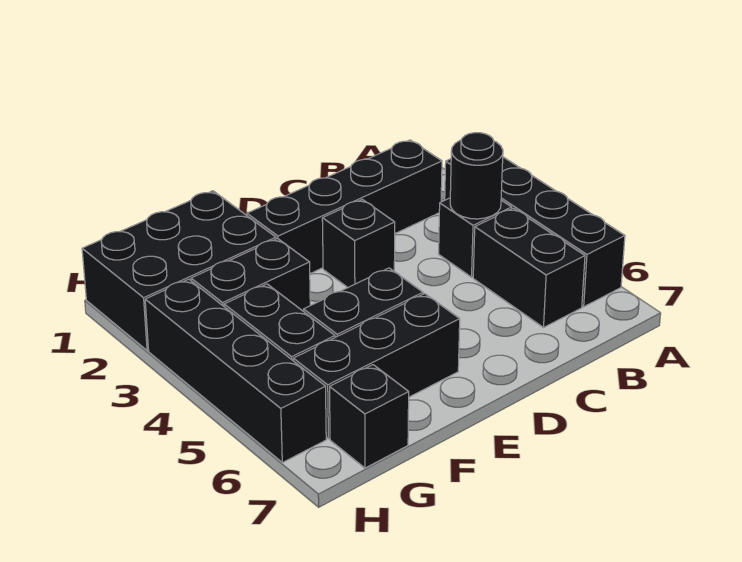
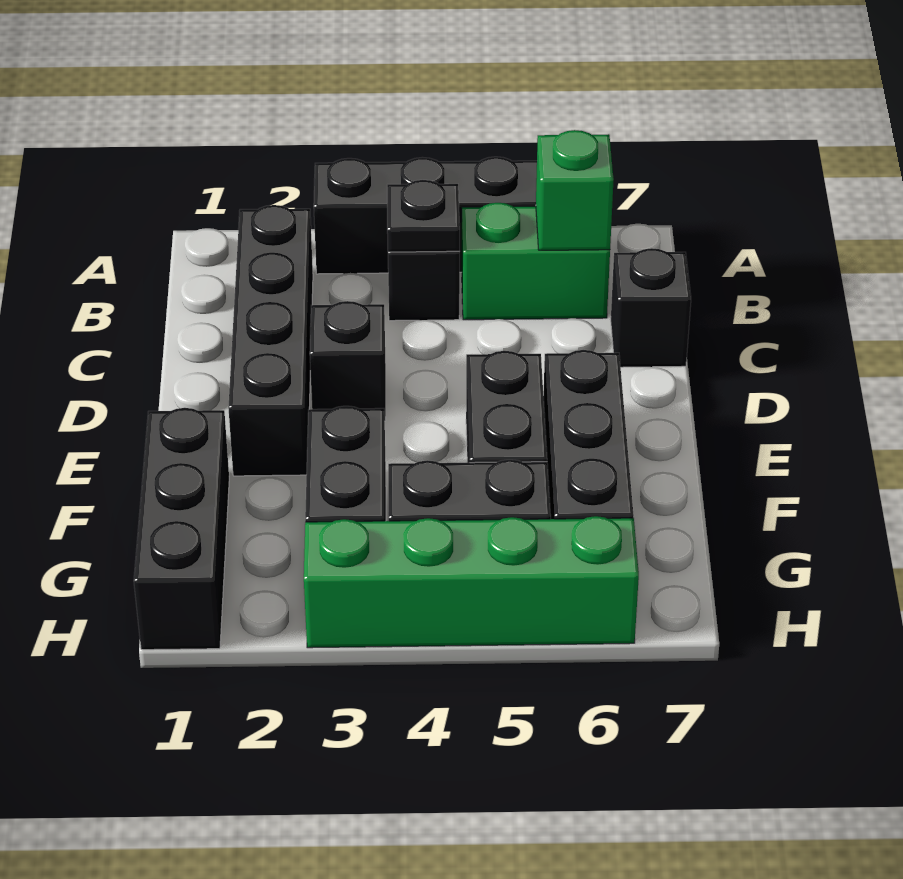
black 1x1 round brick [450,133,503,219] -> black 1x1 plate [387,180,460,252]
black 1x2 brick [473,208,585,327] -> green 1x2 brick [462,203,610,320]
none -> green 1x1 brick [536,130,614,250]
black 2x3 brick [82,191,276,351] -> black 1x3 brick [134,408,229,650]
black 1x1 brick [330,365,409,468] -> black 1x1 brick moved to [611,248,691,367]
black 1x4 brick [145,279,326,463] -> green 1x4 brick [304,516,639,648]

